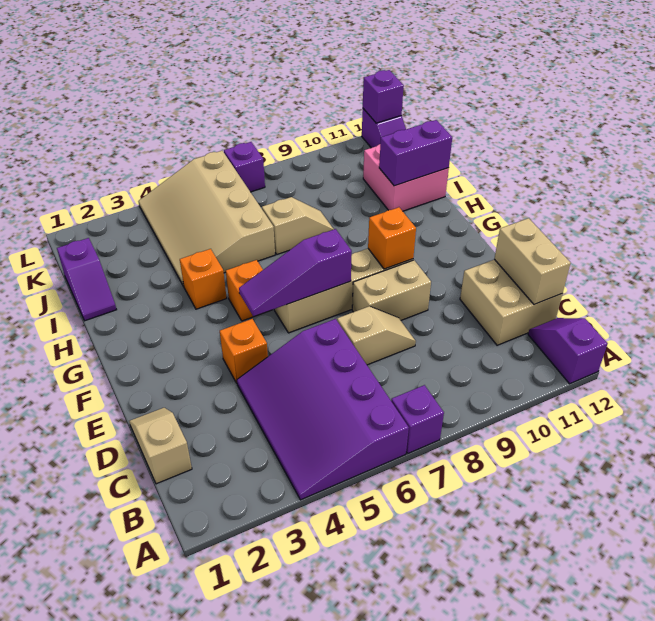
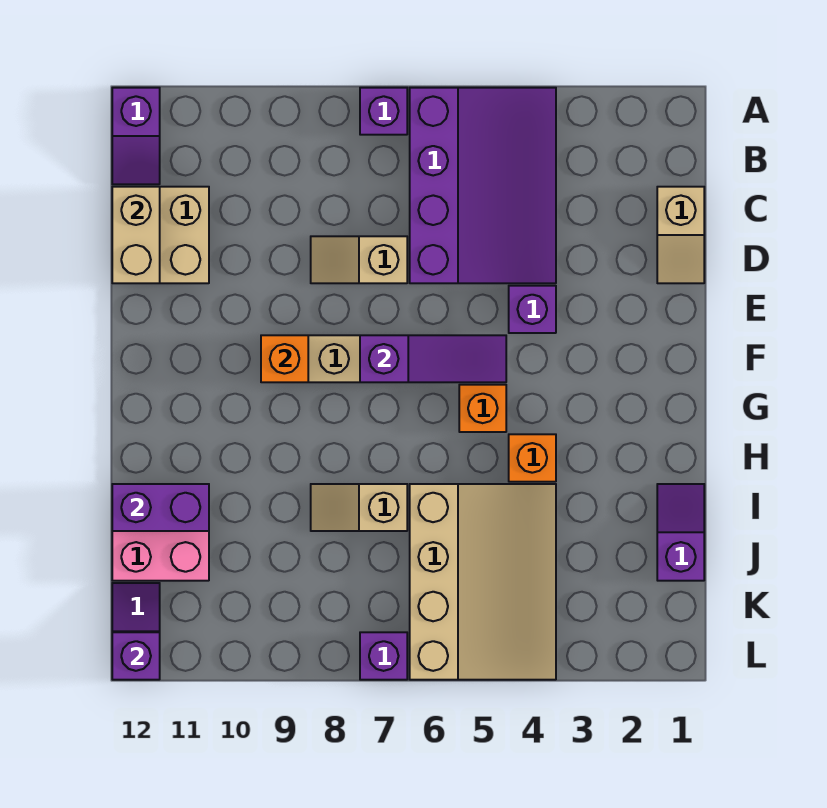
orange 1x1 brick [220,319,268,383] -> purple 1x1 brick [509,286,556,333]
tan 1x2 brick [352,260,431,320] -> none

